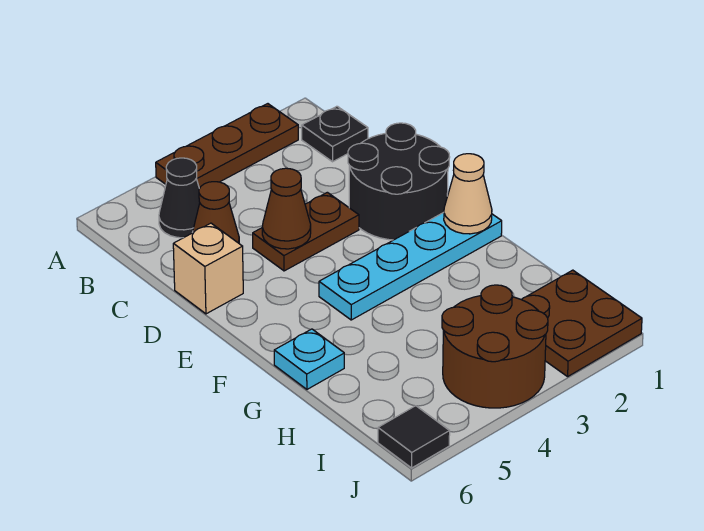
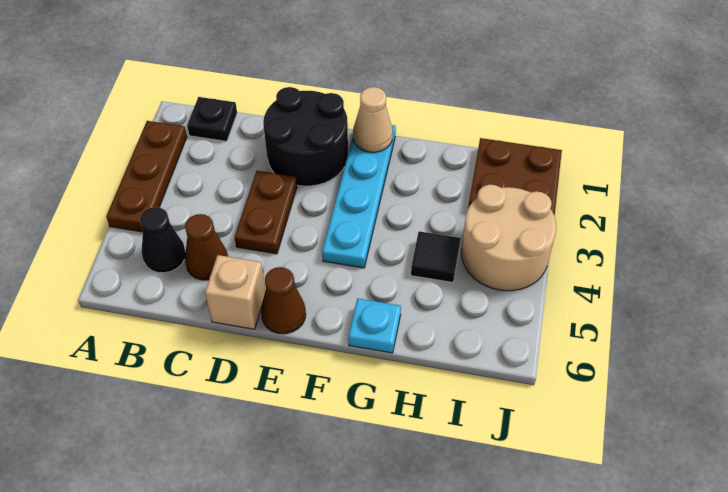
brown 1x1 cone [262,168,311,249] -> brown 1x1 cone moved to [261,267,306,334]
brown 2x2 round brick [442,285,548,408] -> tan 2x2 round brick [461,185,556,291]
black 1x1 tile [378,406,450,468] -> black 1x1 tile moved to [411,231,461,282]

